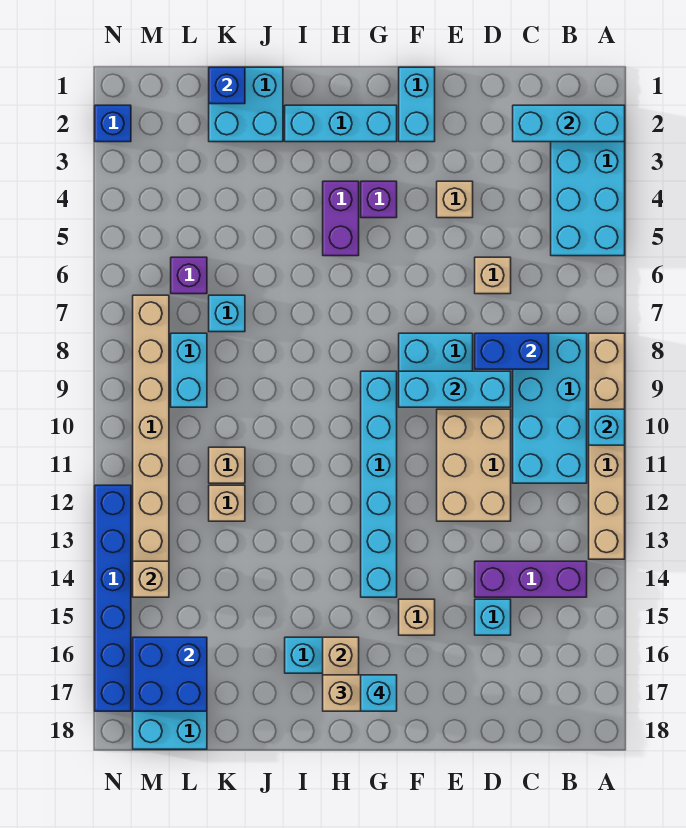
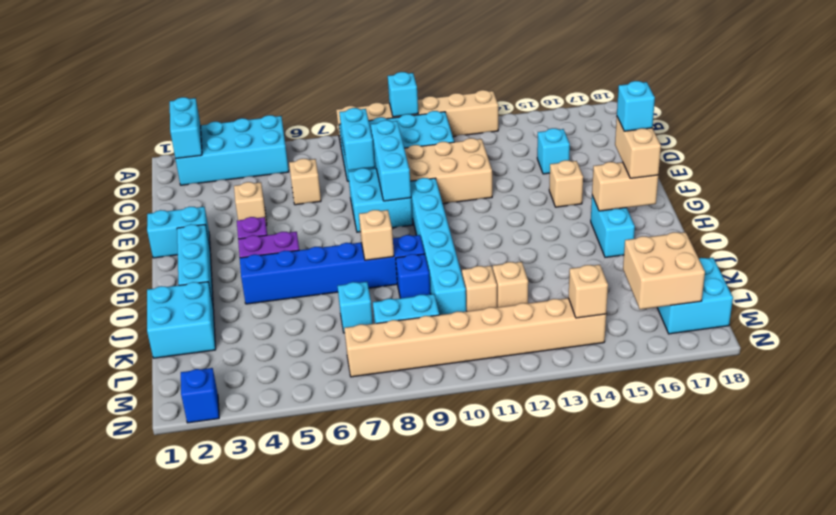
cyan 1x3 brick [513,105,625,142] -> cyan 1x2 brick [170,97,202,159]
purple 1x3 brick [475,561,587,597] -> none
blue 1x2 brick [475,333,549,369] -> cyan 1x2 brick [339,108,375,171]
cyan 1x6 brick [361,371,397,597] -> cyan 1x6 brick turned to [410,178,466,315]
none -> tan 1x1 brick [359,210,394,260]
blue 1x1 brick [209,67,245,104] -> blue 1x1 brick moved to [396,254,430,298]
purple 1x1 brick [171,257,207,294] -> none
blue 2x2 brick [133,637,207,711] -> tan 2x2 brick [623,232,705,309]
blue 1x6 brick [95,485,131,711] -> blue 1x6 brick moved to [240,235,425,304]

